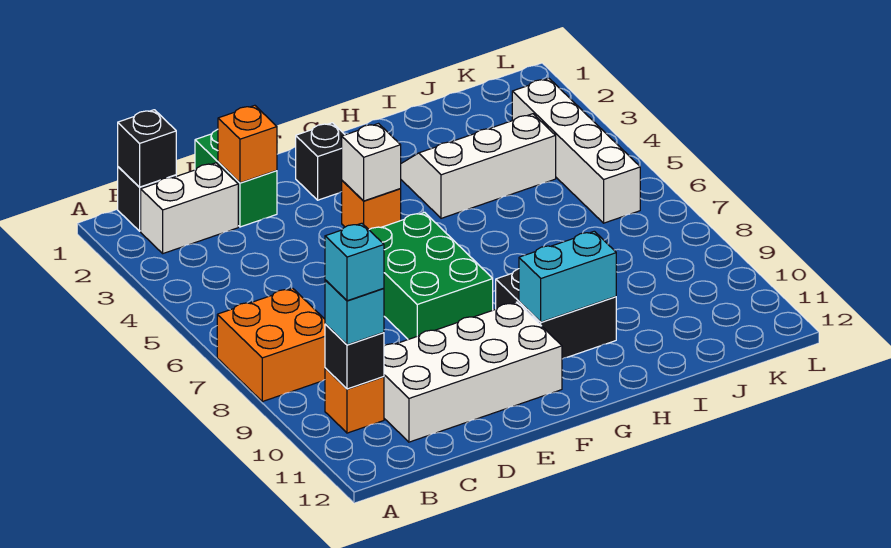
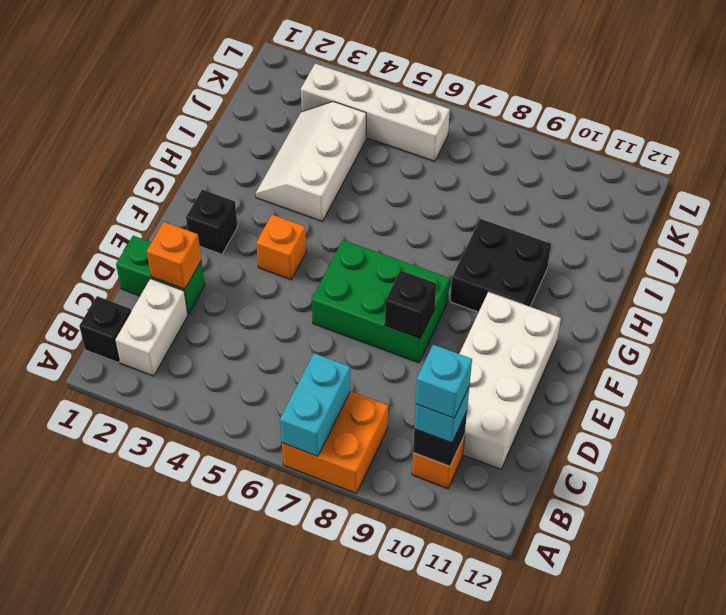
black 1x1 brick [118,110,176,187] -> black 1x1 brick moved to [385,270,436,338]
white 1x1 brick [342,124,401,201] -> none
cyan 1x2 brick [519,231,616,322] -> cyan 1x2 brick moved to [280,353,350,456]

